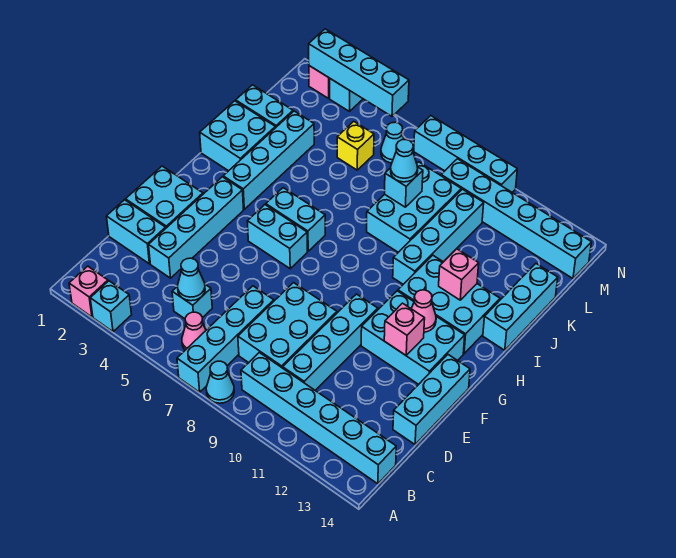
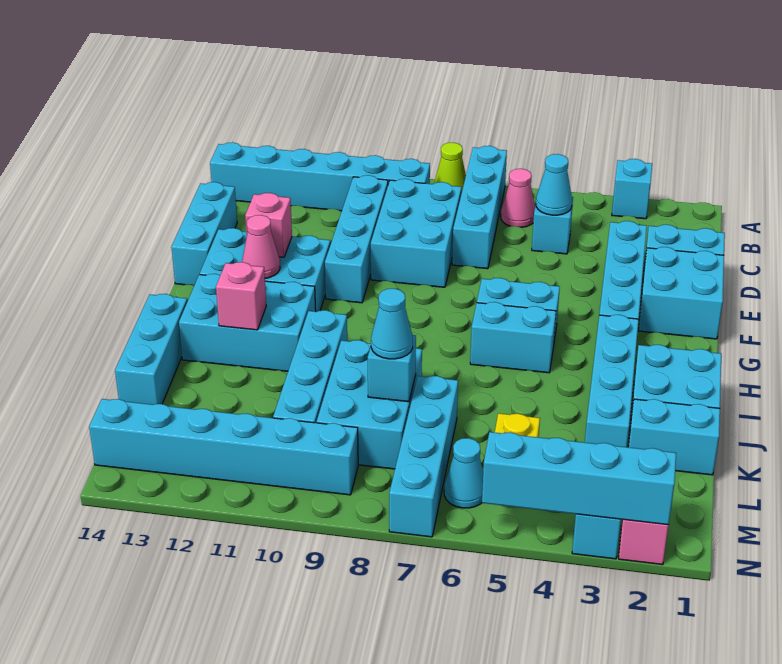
pink 1x1 brick [69,266,108,317] -> none
cyan 1x1 cone [206,361,234,403] -> lime 1x1 cone [434,143,466,194]
cyan 1x4 brick [414,116,517,192] -> cyan 1x4 brick turned to [389,376,458,537]

